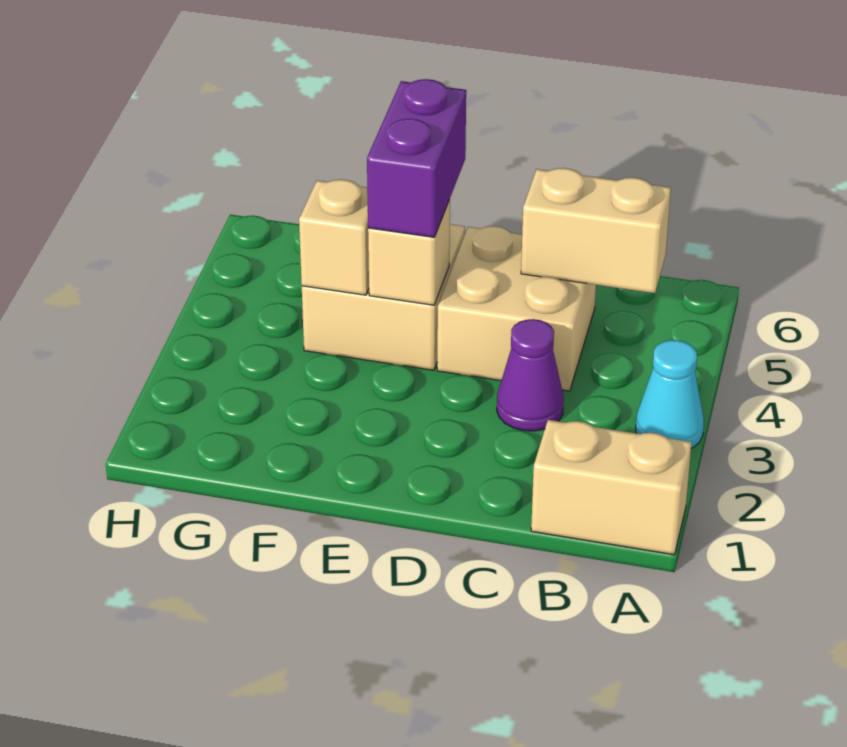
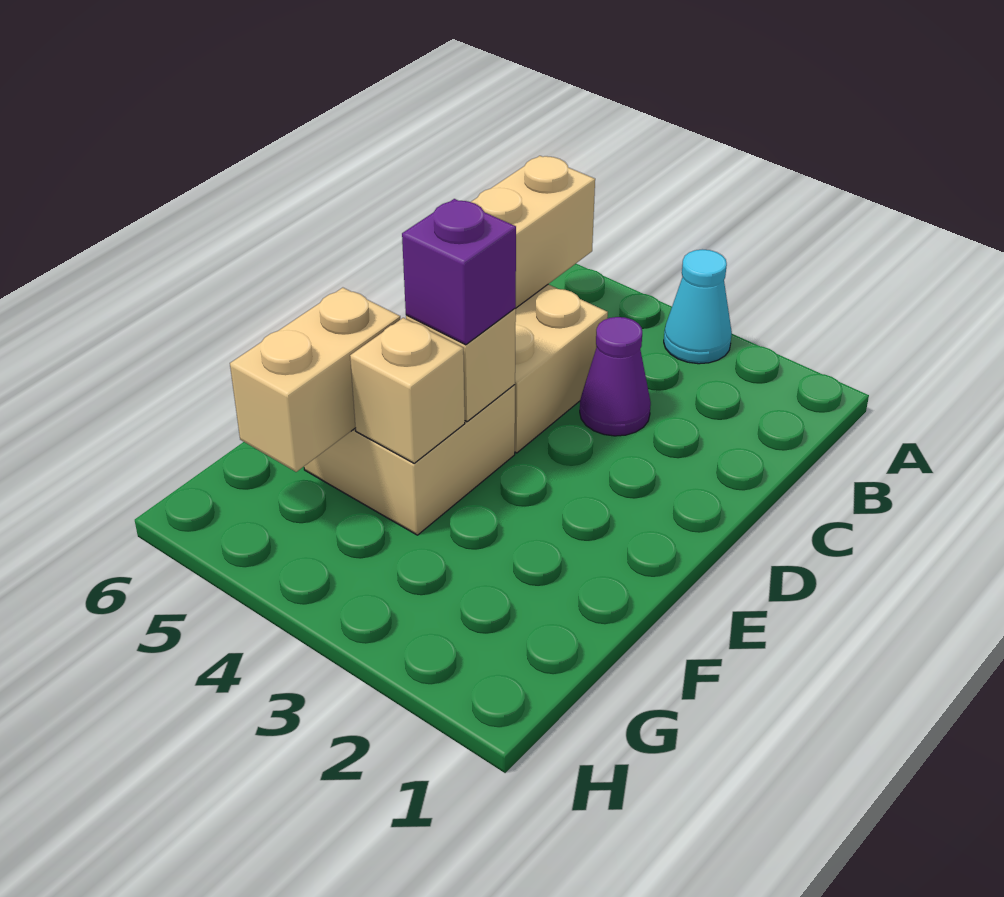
tan 1x2 brick [531,420,692,555] -> tan 1x2 brick moved to [230,288,400,472]
purple 1x2 brick [367,79,466,237] -> purple 1x1 brick [402,199,516,345]

